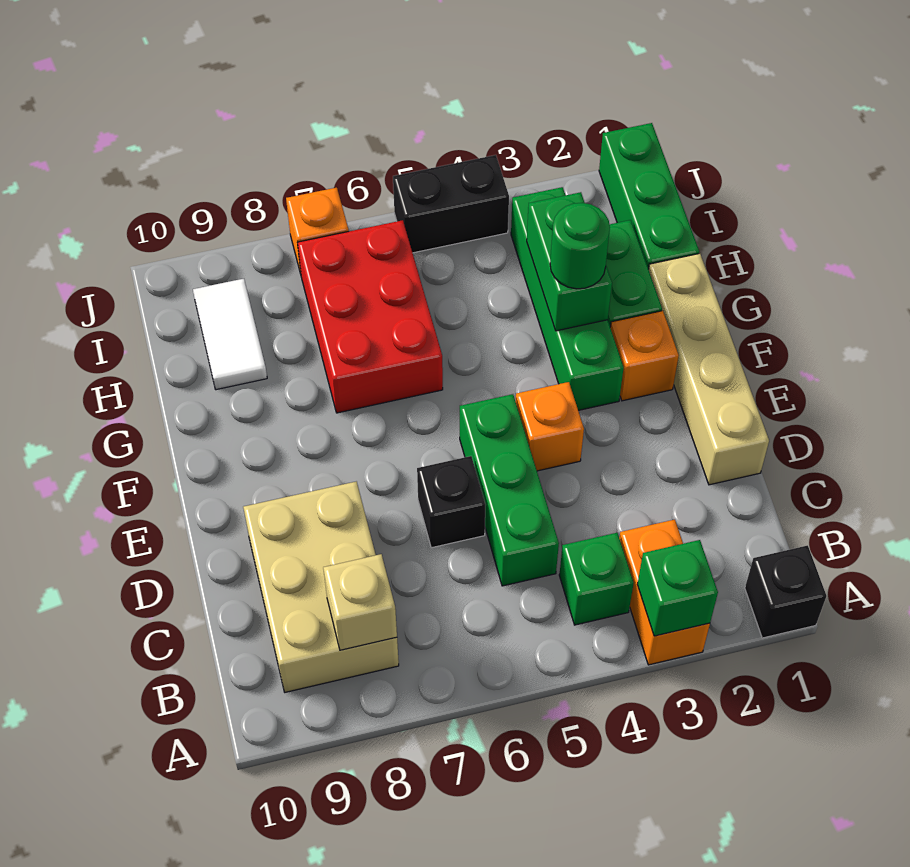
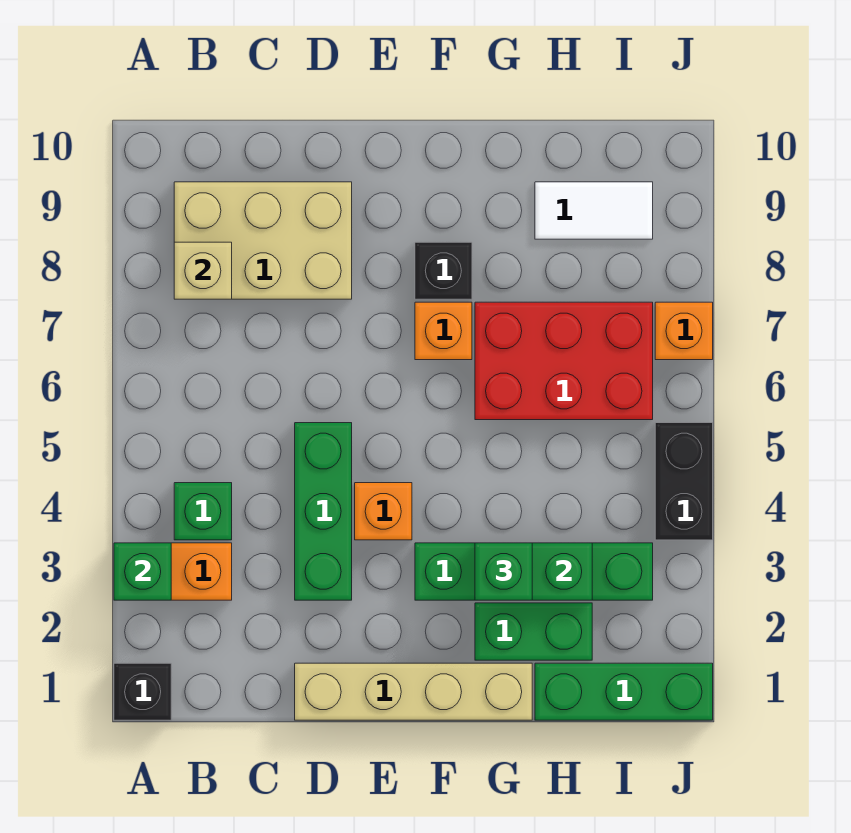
green 1x3 brick [460,394,559,586] -> green 1x3 brick turned to [295,423,352,600]
black 1x1 brick [417,456,486,548] -> black 1x1 brick moved to [415,242,472,299]
orange 1x1 brick [610,311,679,401] -> orange 1x1 brick moved to [415,302,472,360]
green 1x1 round brick [550,203,610,289] -> green 1x1 brick [475,543,532,600]

